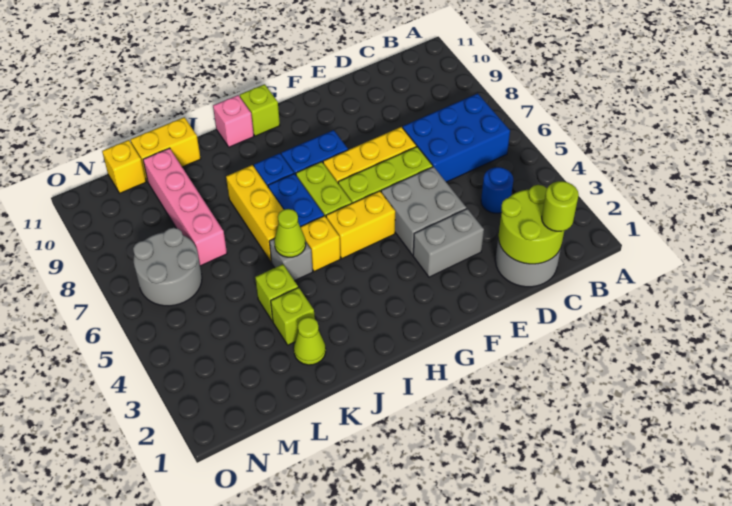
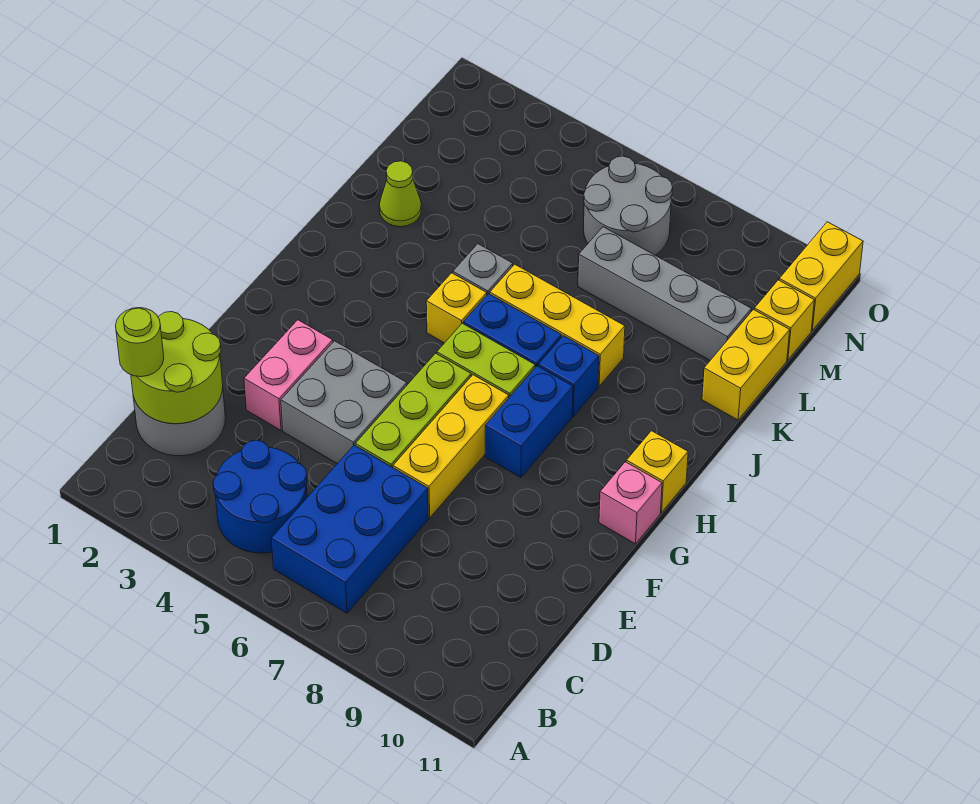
blue 1x1 round brick [481,167,513,213] -> blue 2x2 round brick [213,440,307,553]
grey 1x2 brick [413,209,484,277] -> pink 1x2 brick [244,320,333,430]
yellow 1x2 brick [326,191,395,259] -> yellow 1x2 brick moved to [779,222,863,330]
lime 1x1 brick [240,84,280,136] -> yellow 1x1 brick [626,431,688,512]
pink 1x1 brick [213,95,254,147] -> pink 1x1 brick moved to [599,462,662,544]
lime 1x1 cone [274,209,306,257] -> none
lime 1x1 brick [271,287,315,345] -> none
lime 1x1 brick [255,264,298,321] -> none
pink 1x4 brick [143,148,227,266] -> grey 1x4 brick [578,227,751,360]

